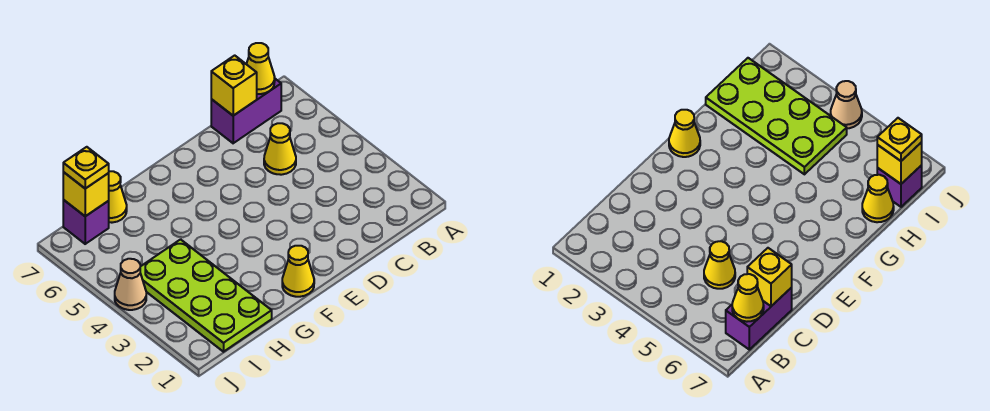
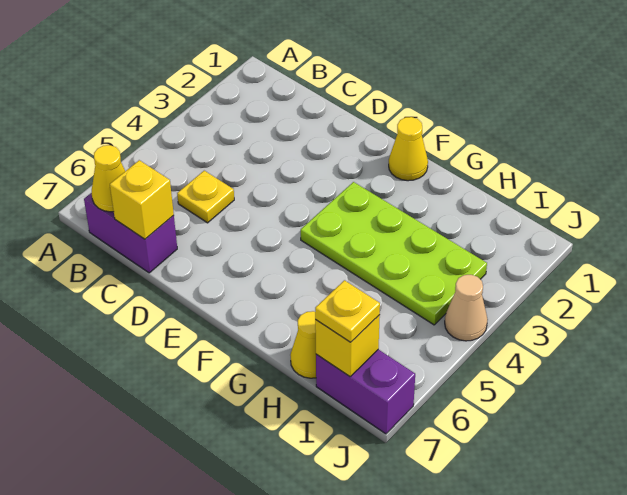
yellow 1x1 cone [264,123,296,175] -> yellow 1x1 plate [177,171,234,223]
lime 2x4 plate [140,239,272,352] -> lime 2x4 plate turned to [301,182,487,325]
purple 1x1 brick [63,200,109,244] -> purple 1x2 brick [316,349,415,434]

